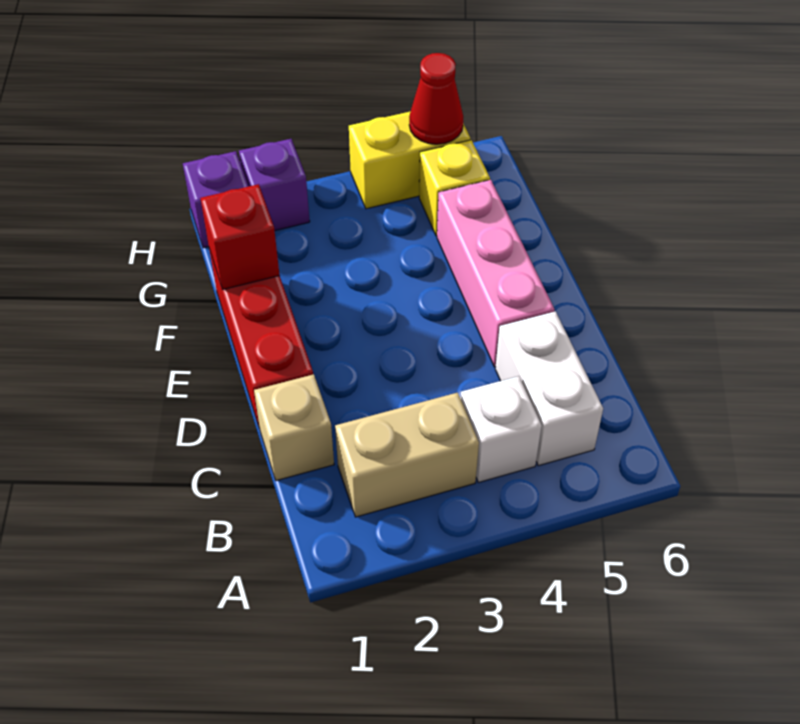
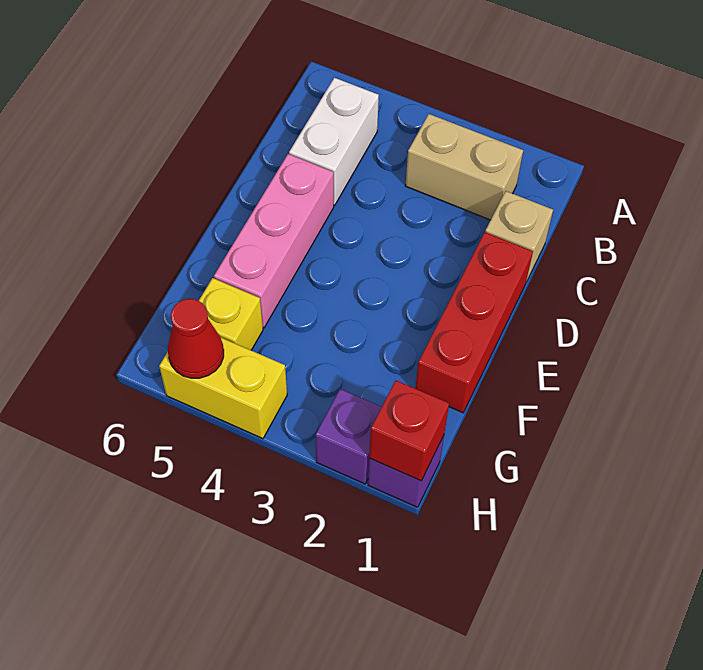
white 1x1 brick [460,376,542,482] -> none
red 1x1 brick [200,184,280,290] -> red 1x1 brick moved to [369,381,449,481]

